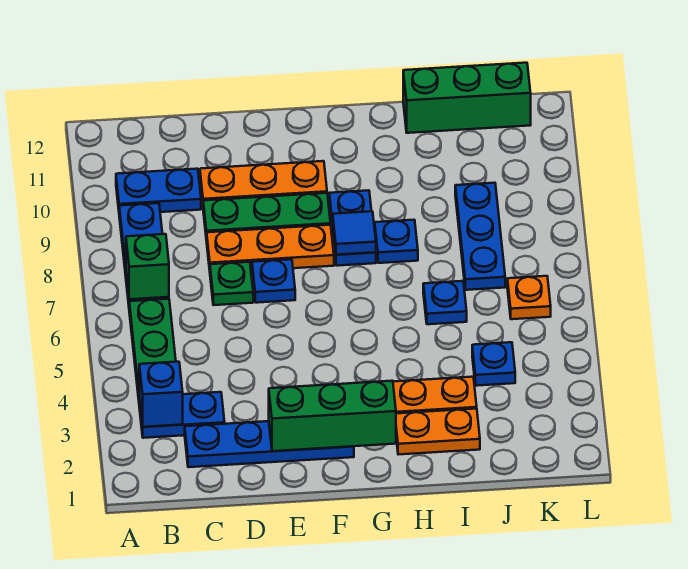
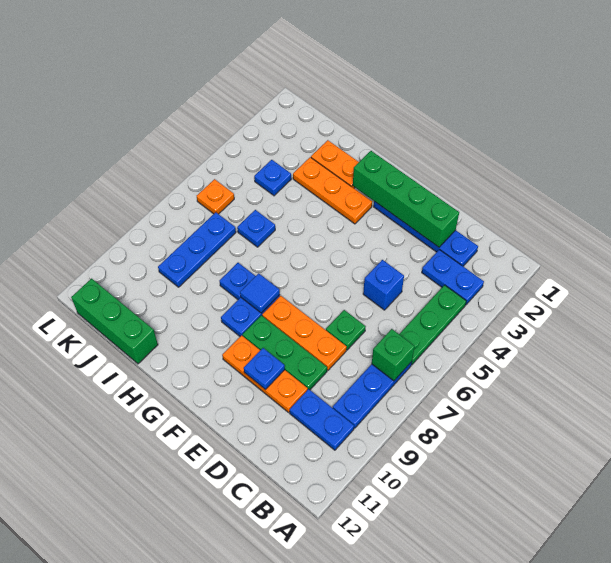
blue 1x1 brick [139,362,183,427] -> blue 1x1 brick moved to [363,260,404,310]
green 1x3 brick [269,381,396,451] -> green 1x4 brick [353,151,459,247]
blue 1x1 plate [252,259,295,303] -> blue 1x1 plate moved to [244,348,285,390]

